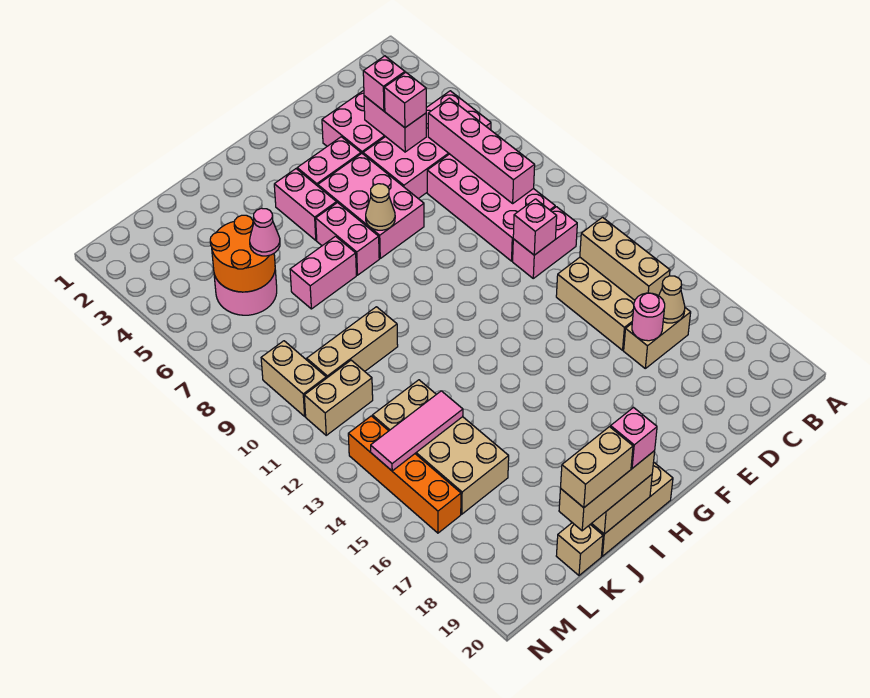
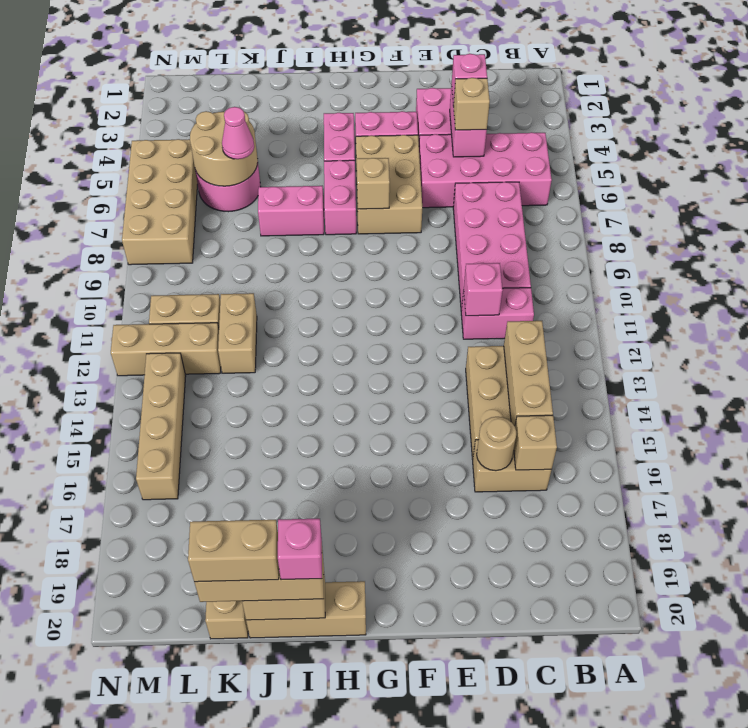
pink 1x4 brick [428,98,535,203] -> none
tan 1x1 cone [659,276,685,323] -> tan 1x1 brick [514,415,557,470]
pink 1x1 brick [384,73,426,128] -> tan 1x1 brick [453,78,490,130]
pink 1x1 round brick [632,293,665,341] -> tan 1x1 round brick [477,417,516,471]
pink 2x3 brick [318,154,424,258] -> tan 2x3 brick [356,135,422,234]
tan 1x1 cone [366,184,395,230] -> tan 1x1 brick [357,158,390,209]
tan 1x3 brick [307,307,398,378] -> tan 1x3 brick moved to [111,323,221,376]
orange 2x2 round brick [210,215,275,292] -> tan 2x2 round brick [190,111,258,186]
tan 2x4 brick [373,380,509,514] -> tan 2x4 brick moved to [122,139,198,265]
pink 1x3 tile [371,391,463,471] -> none
tan 1x2 brick [261,341,326,416] -> tan 1x2 brick moved to [218,293,257,373]
orange 1x4 brick [348,416,461,533] -> tan 1x4 brick [136,353,186,500]

